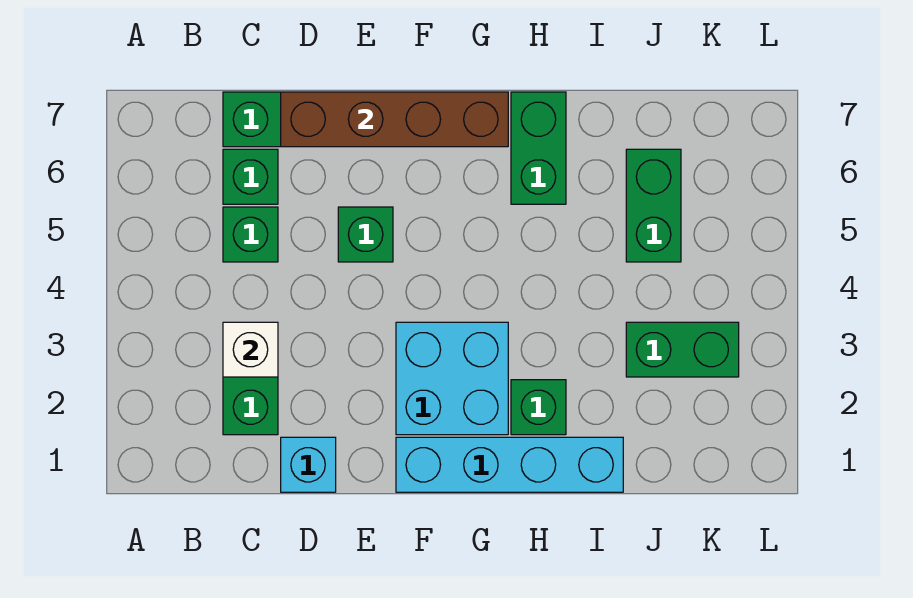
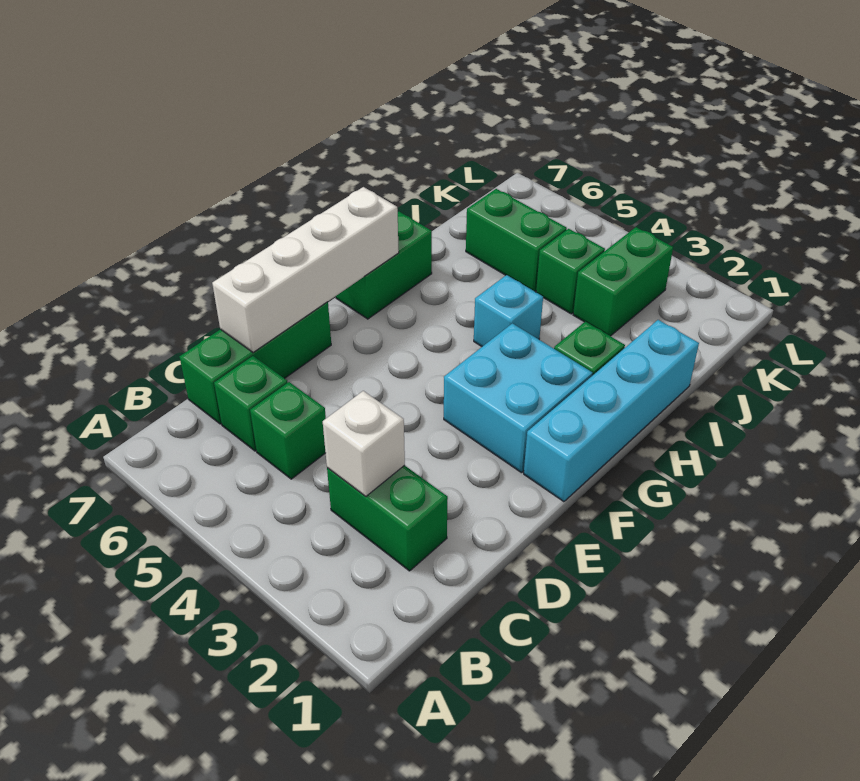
cyan 1x1 brick [281,437,336,492] -> cyan 1x1 brick moved to [474,275,543,346]
brown 1x4 brick [281,92,508,147] -> white 1x4 brick [212,187,399,352]
green 1x1 brick [338,207,393,262] -> green 1x1 brick moved to [536,229,605,314]
green 1x2 brick [511,92,566,204] -> green 1x2 brick turned to [336,212,432,319]

